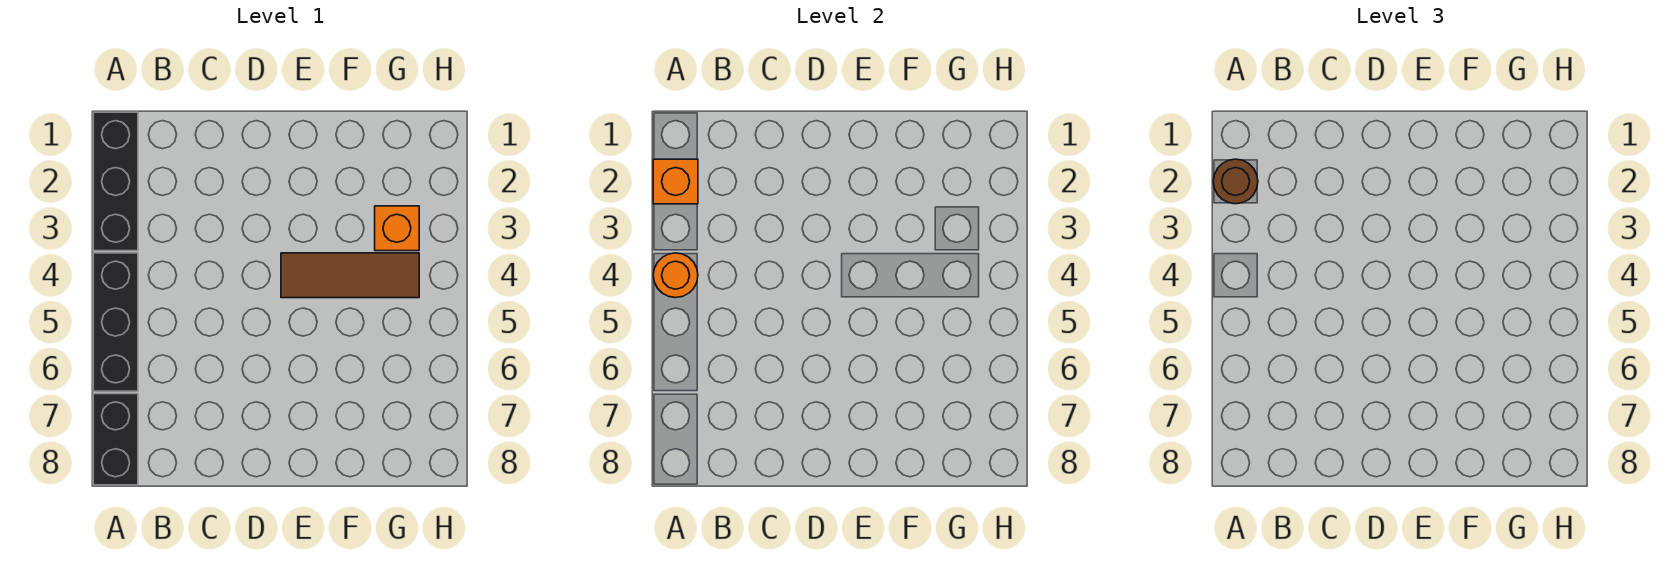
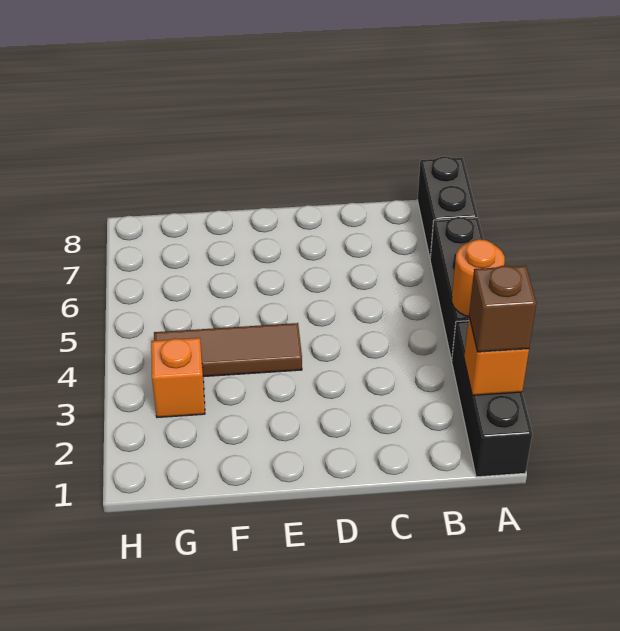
brown 1x1 round brick [1213,159,1258,204] -> brown 1x1 brick [469,266,536,352]

